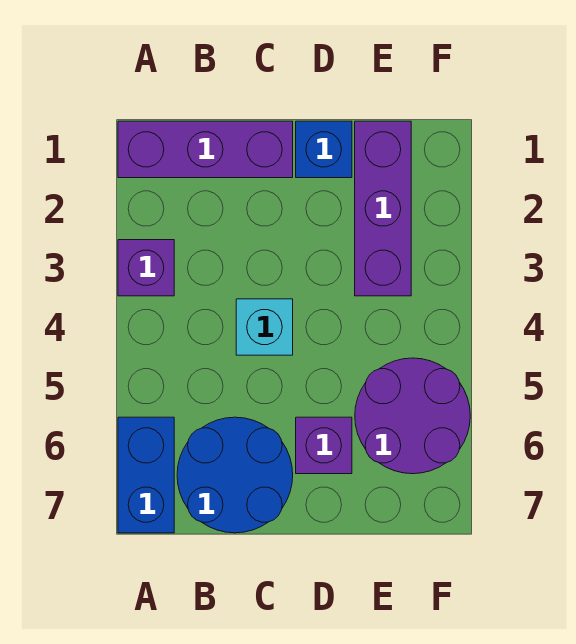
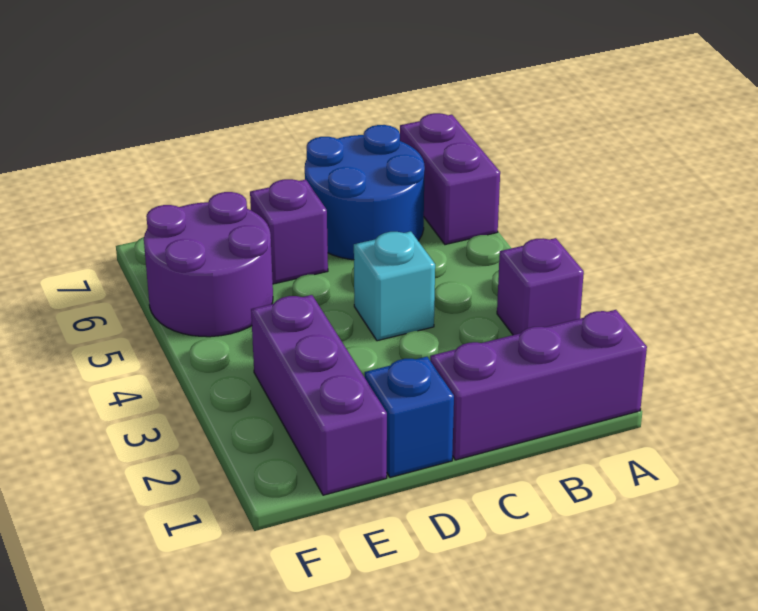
blue 1x2 brick [118,417,174,533] -> purple 1x2 brick [400,113,500,245]

